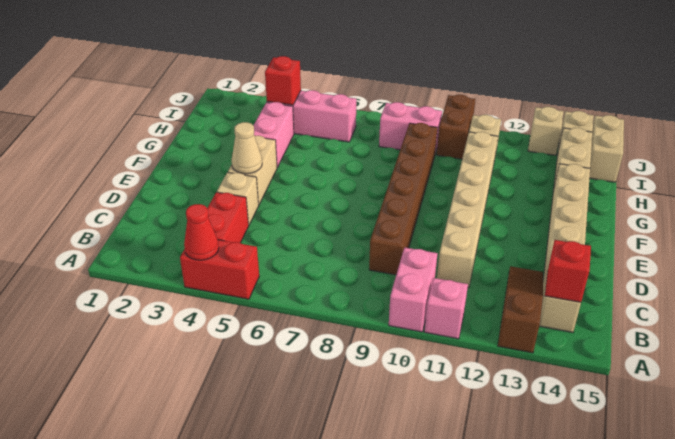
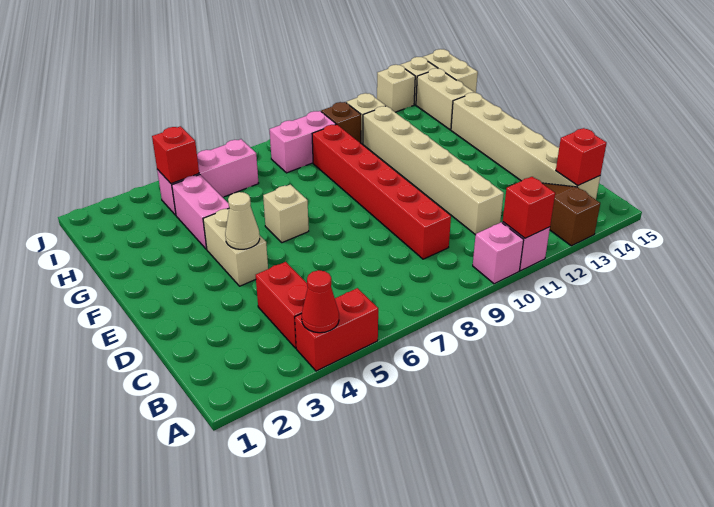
pink 1x2 brick [389,248,438,332] -> pink 1x1 brick [473,222,524,284]
none -> red 1x1 brick [503,177,555,238]
brown 1x6 brick [369,123,437,275] -> red 1x6 brick [312,124,451,259]
tan 1x1 brick [217,172,259,225] -> tan 1x1 brick moved to [263,184,309,243]
brown 1x2 brick [437,95,475,159] -> brown 1x1 brick [321,102,361,143]

